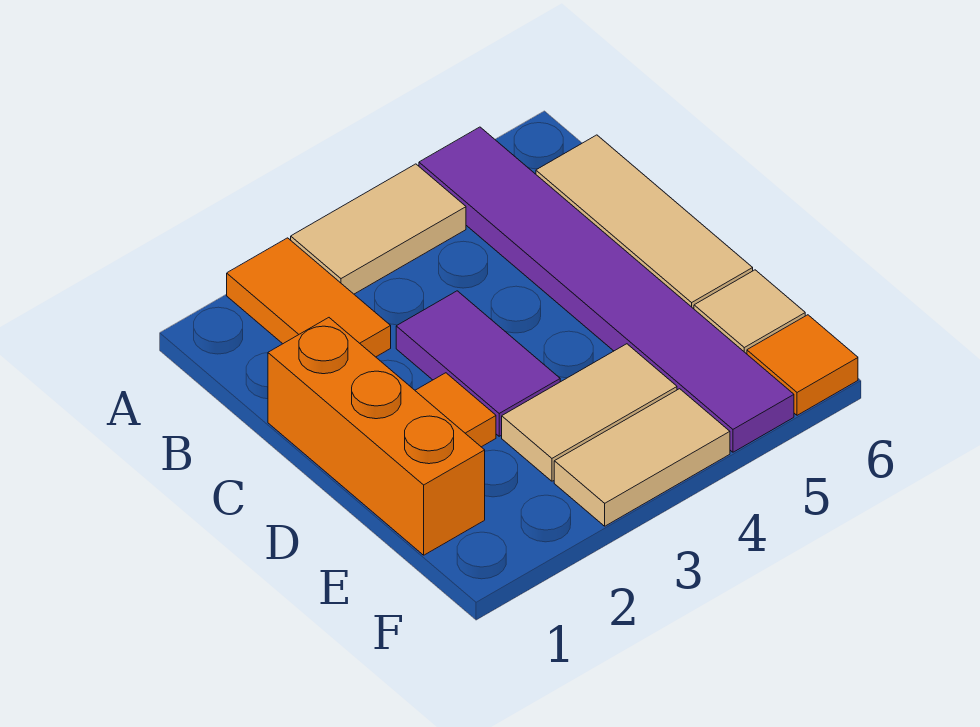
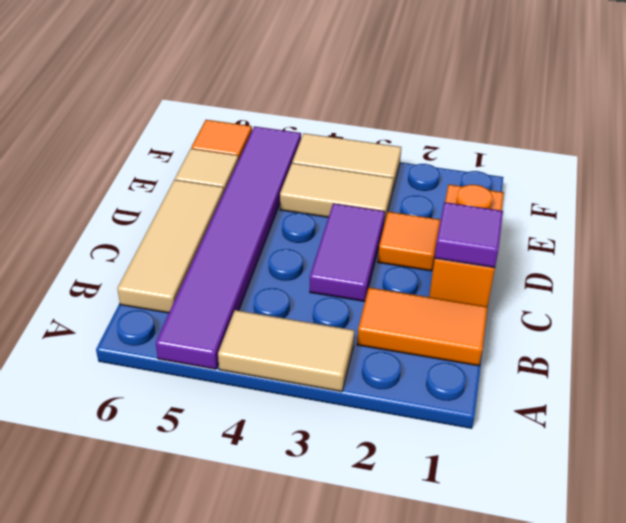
orange 1x2 tile [227,238,391,357] -> orange 1x2 tile turned to [357,288,488,366]
orange 1x3 brick [268,318,485,555] -> orange 1x2 brick [429,185,504,307]
none -> purple 1x1 tile [434,202,503,268]

